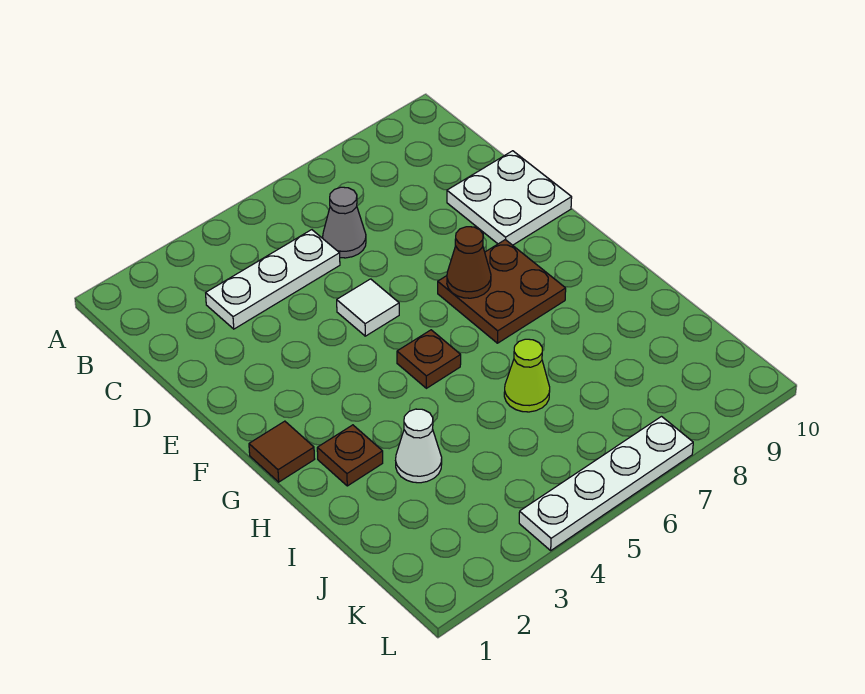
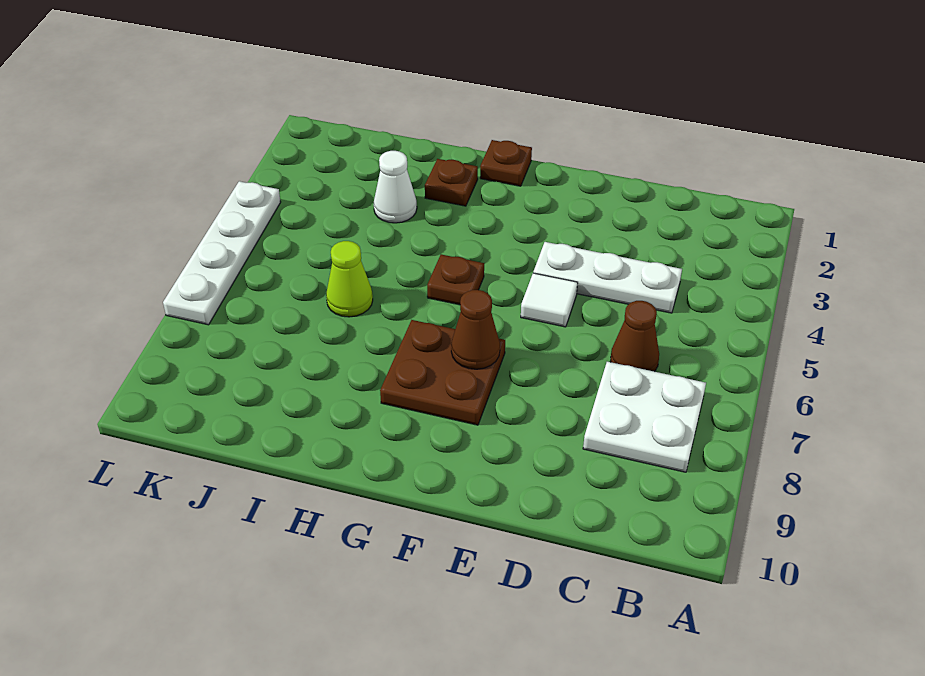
white 1x3 plate [206,230,340,329] -> white 1x3 plate turned to [533,242,682,313]
grey 1x1 cone [323,187,366,258] -> brown 1x1 cone [610,301,659,372]
white 2x2 plate [447,151,572,245] -> white 2x2 plate moved to [583,362,706,472]
brown 1x1 tile [249,421,314,482] -> brown 1x1 plate [480,140,532,186]

